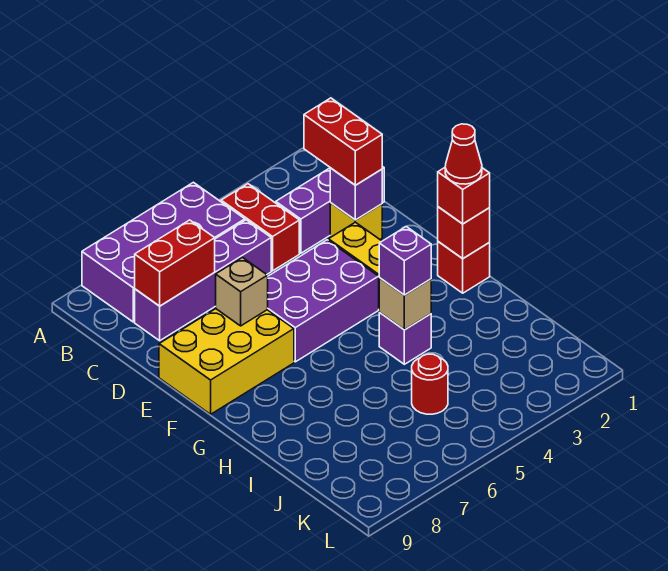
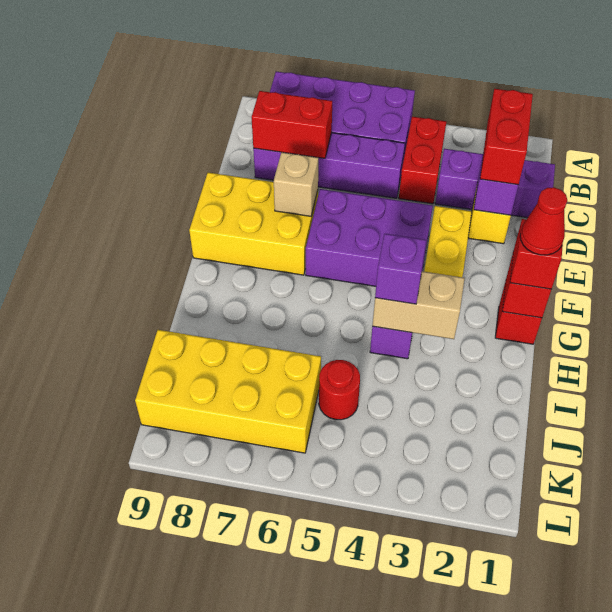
tan 1x1 brick [379,278,431,330] -> tan 1x2 brick [372,271,465,339]
none -> yellow 2x4 brick [135,330,321,453]

